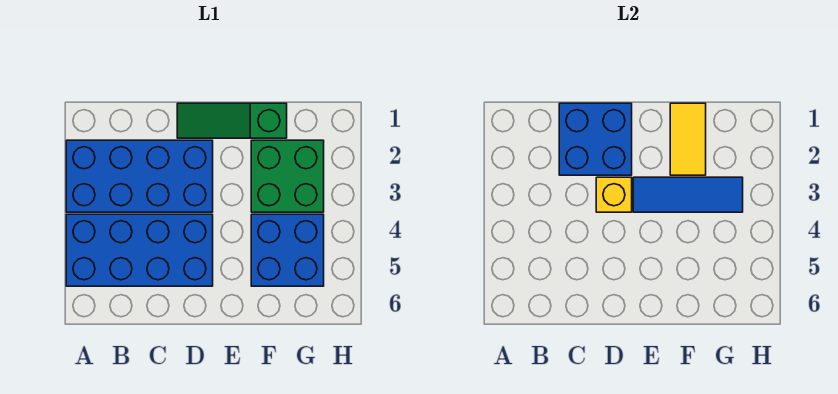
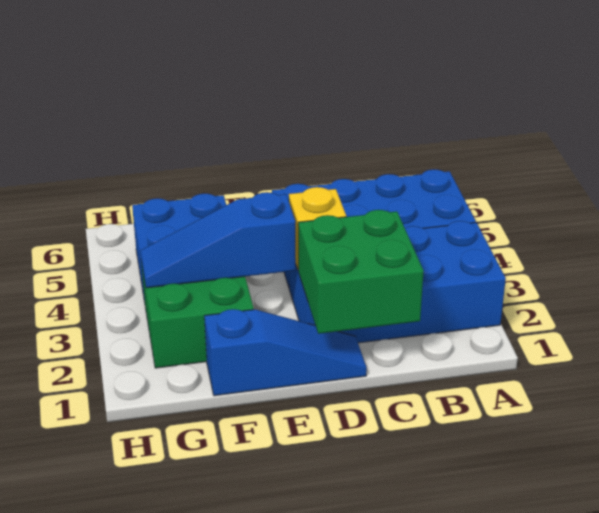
blue 2x2 brick [559,103,632,175] -> green 2x2 brick [298,210,424,334]
green 1x3 slope [177,103,287,138] -> blue 1x3 slope [204,309,367,396]
blue 1x3 tile [633,177,743,212] -> blue 1x3 slope [140,192,296,288]
yellow 1x2 tile [670,103,706,175] -> none

